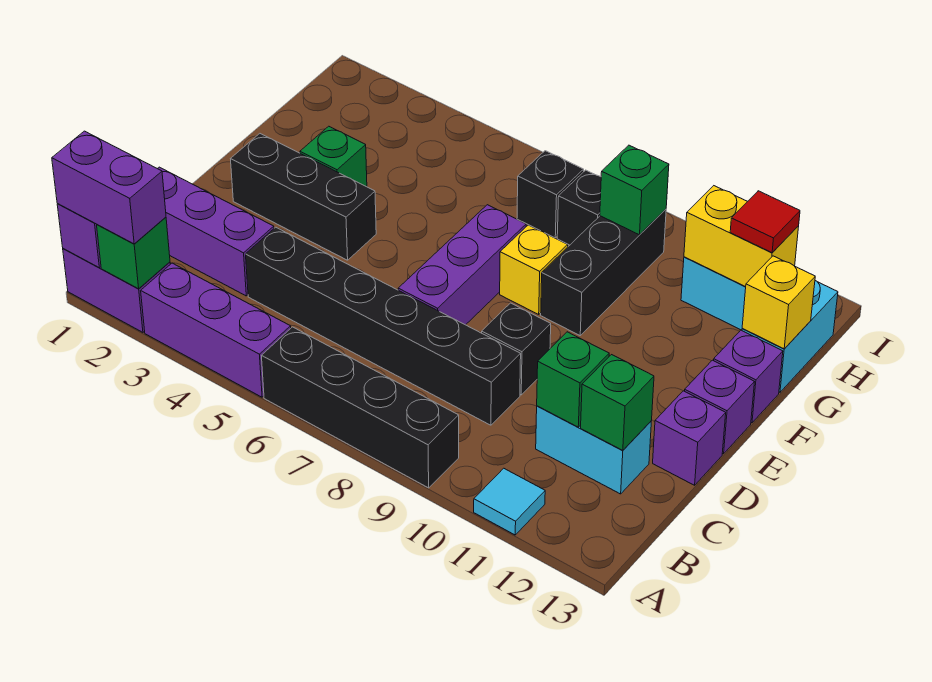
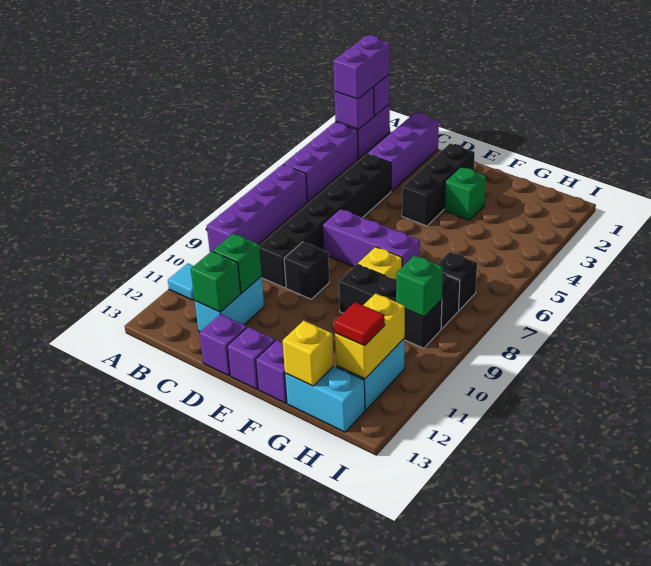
green 1x1 brick [97,217,170,289] -> purple 1x1 brick [334,87,374,129]
black 1x4 brick [262,327,459,488] -> purple 1x4 brick [207,164,307,252]

